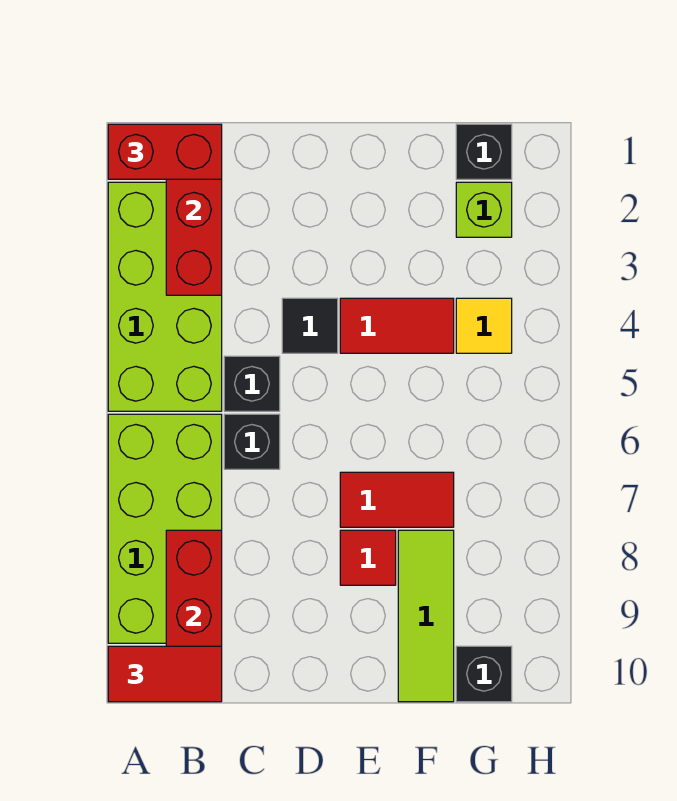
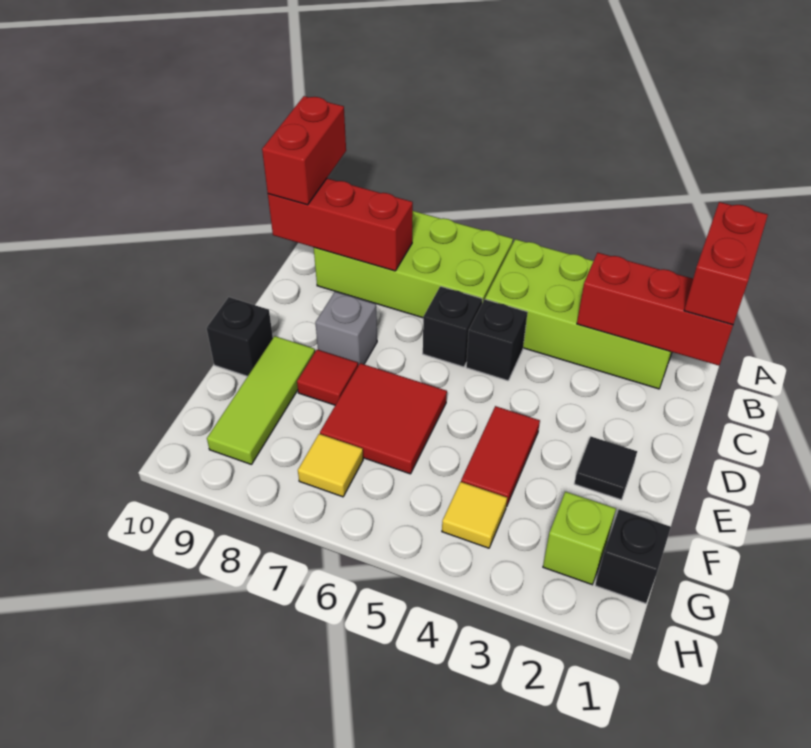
red 1x2 tile [108,646,222,702] -> red 1x2 brick [262,96,346,205]
black 1x1 tile [282,298,338,353] -> black 1x1 tile moved to [574,437,637,500]
none -> grey 1x1 brick [315,292,377,366]
red 1x2 tile [340,472,454,527] -> red 2x2 tile [320,363,447,474]
lime 1x3 tile [398,530,454,702] -> lime 1x3 tile turned to [207,336,315,465]
none -> yellow 1x1 tile [298,434,363,497]
black 1x1 brick [456,646,512,702] -> black 1x1 brick moved to [207,297,273,376]

